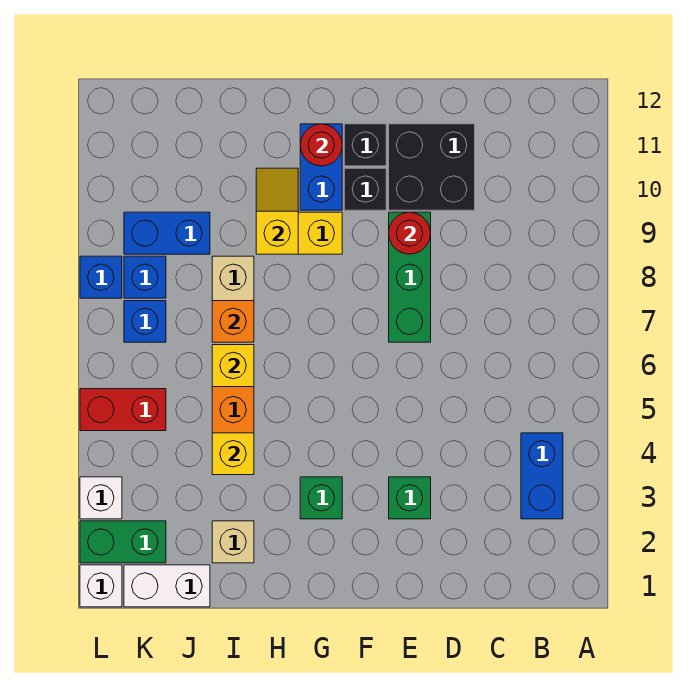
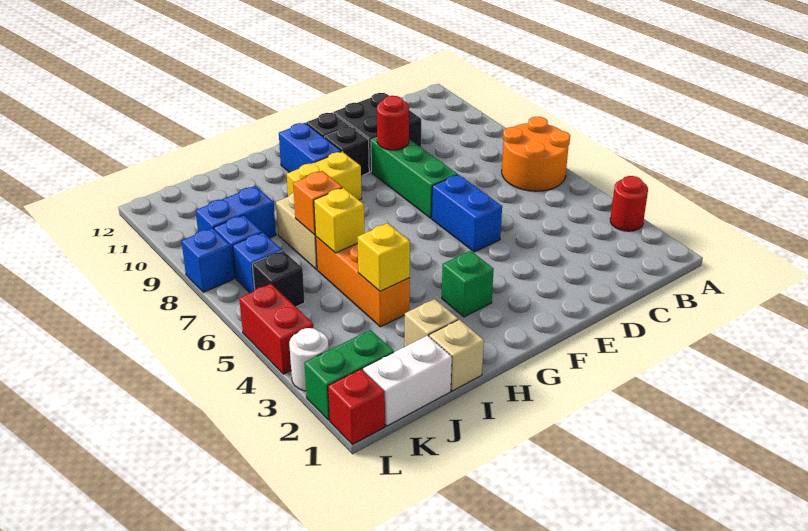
none -> orange 2x2 round brick [502,117,570,191]
blue 1x2 brick [521,433,563,519] -> blue 1x2 brick moved to [432,175,502,252]
green 1x1 brick [389,477,431,519] -> none
red 1x1 round brick [300,124,342,166] -> red 1x1 round brick moved to [610,176,648,231]
yellow 1x2 slope [256,168,298,254] -> none
none -> tan 1x1 brick [429,320,484,391]
red 1x2 brick [80,389,166,431] -> red 1x2 brick turned to [239,284,313,374]
none -> black 1x1 brick [252,251,305,307]
white 1x1 brick [80,565,122,607] -> red 1x1 brick [328,369,385,444]
white 1x1 brick [80,477,122,519] -> white 1x1 round brick [289,328,329,391]

